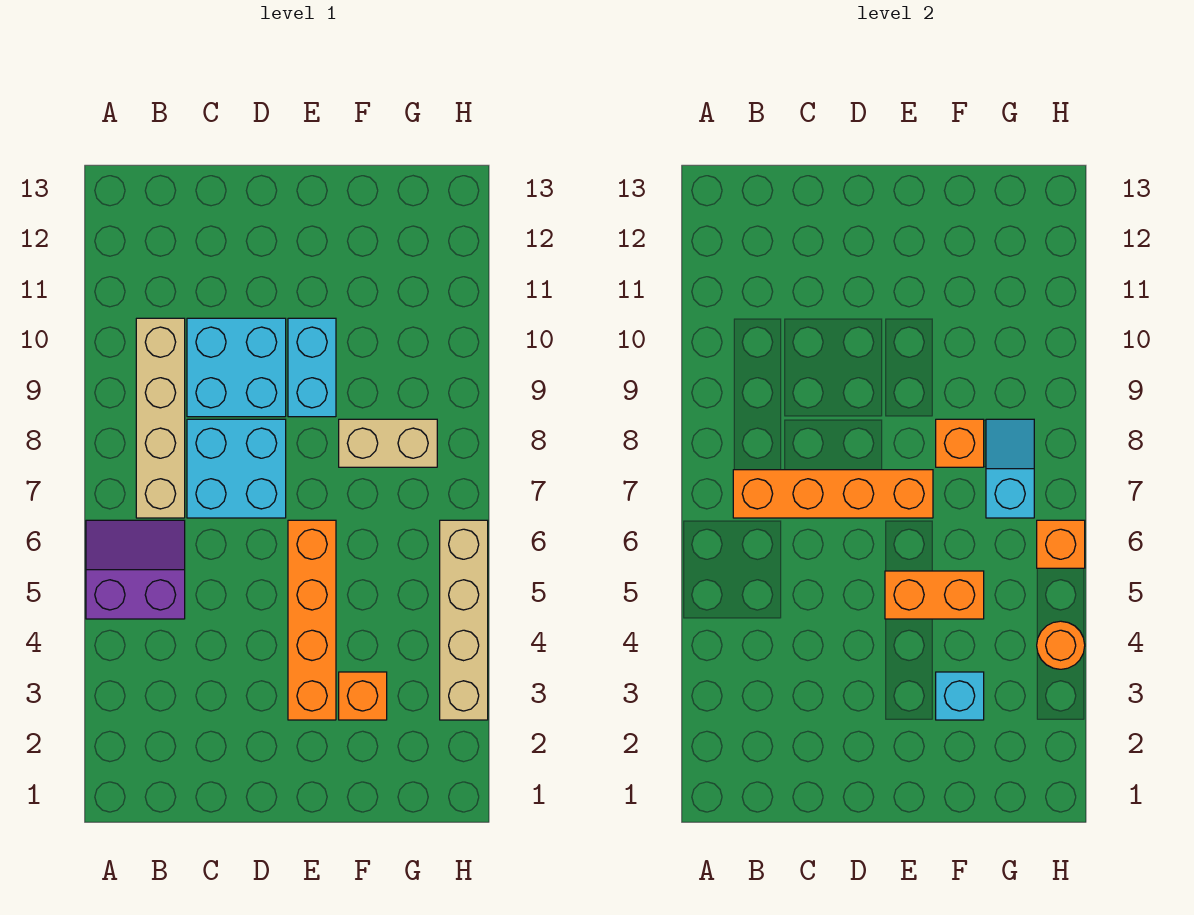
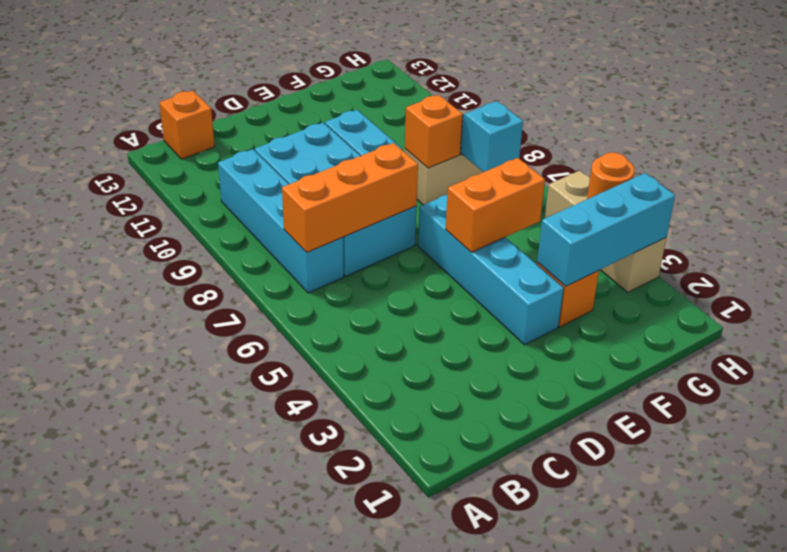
purple 2x2 slope [86,520,185,619] -> none
tan 1x4 brick [136,318,185,518] -> cyan 1x4 brick [218,149,344,293]
orange 1x4 brick [733,470,933,518] -> orange 1x3 brick [282,143,418,252]
orange 1x4 brick [288,520,336,720] -> cyan 1x4 brick [418,195,564,345]
cyan 1x1 brick [936,672,984,720] -> cyan 1x3 brick [537,173,675,286]
tan 1x4 brick [440,520,488,720] -> tan 1x3 brick [545,171,666,293]
orange 1x1 brick [1037,520,1085,568] -> orange 1x1 brick moved to [159,91,215,159]

